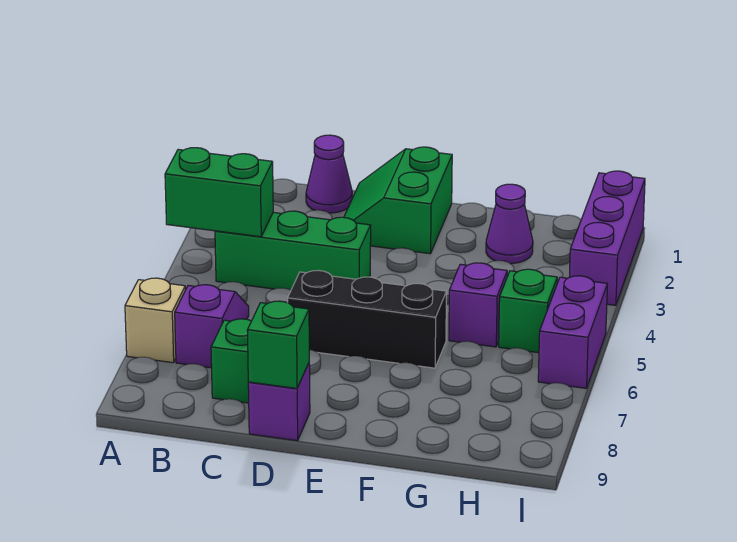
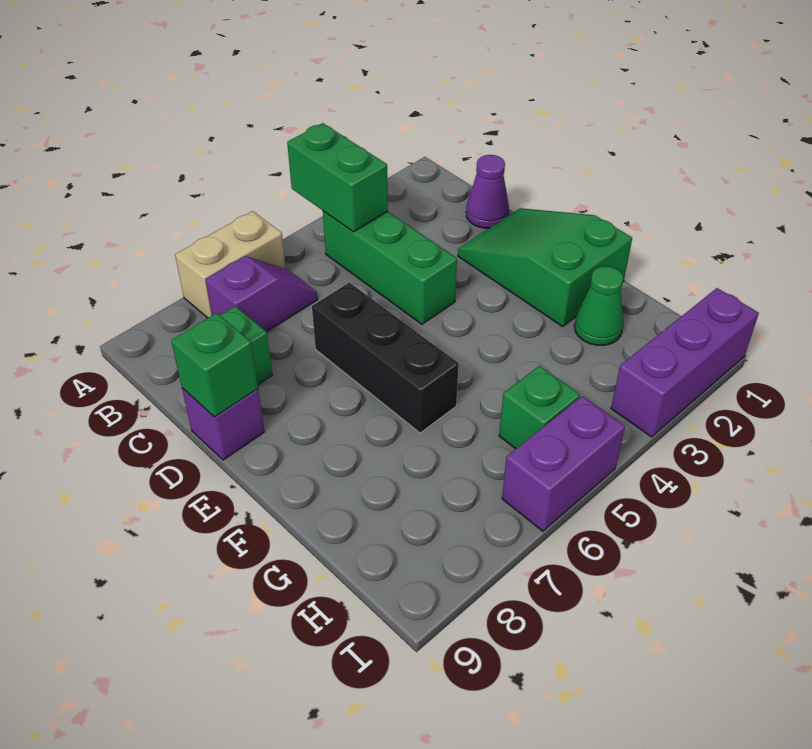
tan 1x1 brick [125,278,185,363] -> tan 1x2 brick [175,211,286,318]
green 2x2 slope [344,147,452,254] -> green 2x3 slope [458,208,632,326]
purple 1x1 cone [486,184,533,264] -> green 1x1 cone [574,266,623,345]
purple 1x1 brick [449,263,507,347] -> none

